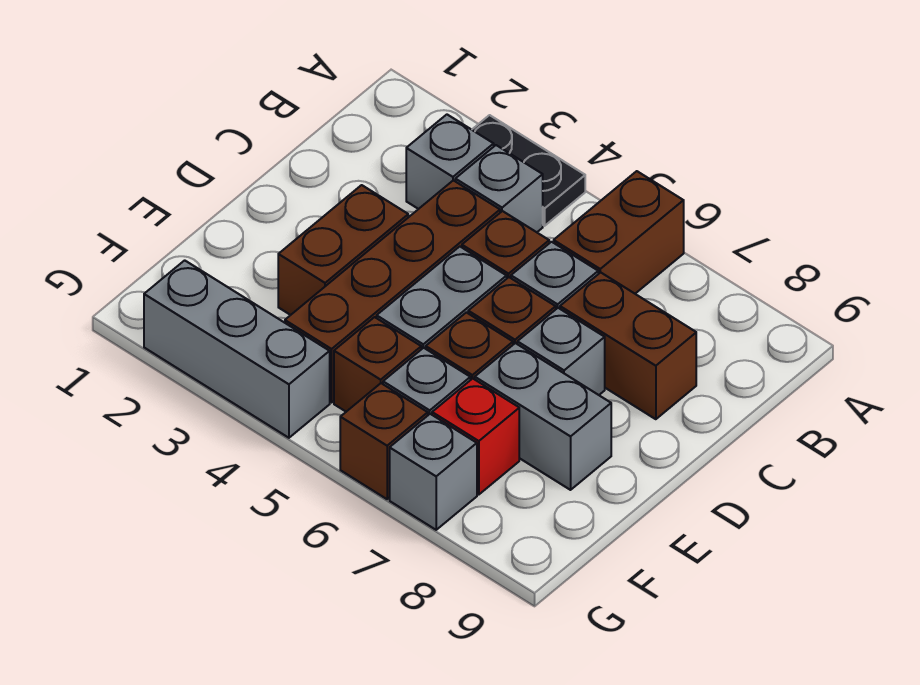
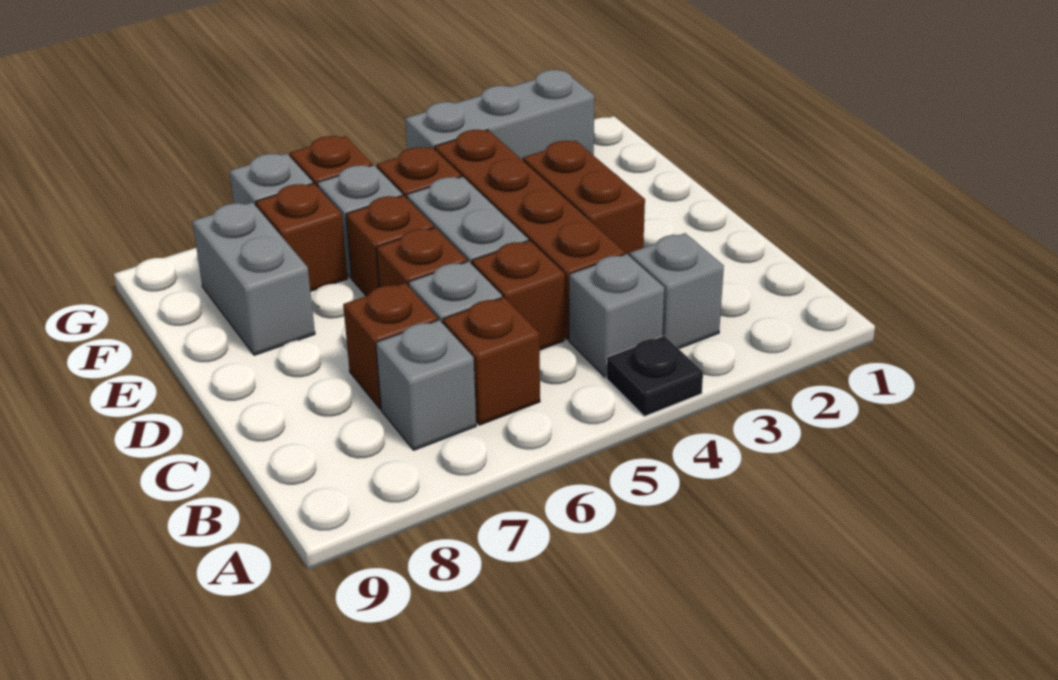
black 1x2 plate [472,115,585,226] -> black 1x1 plate [606,336,703,417]
brown 1x2 brick [554,171,684,294] -> brown 1x1 brick [443,297,540,425]
brown 1x2 brick [560,272,696,419] -> brown 1x1 brick [343,283,438,409]
grey 1x1 brick [517,308,605,395] -> grey 1x1 brick moved to [376,320,476,450]
grey 1x2 brick [475,343,611,490] -> grey 1x2 brick turned to [192,202,315,355]
red 1x1 brick [432,378,519,495] -> brown 1x1 brick [256,183,347,292]

